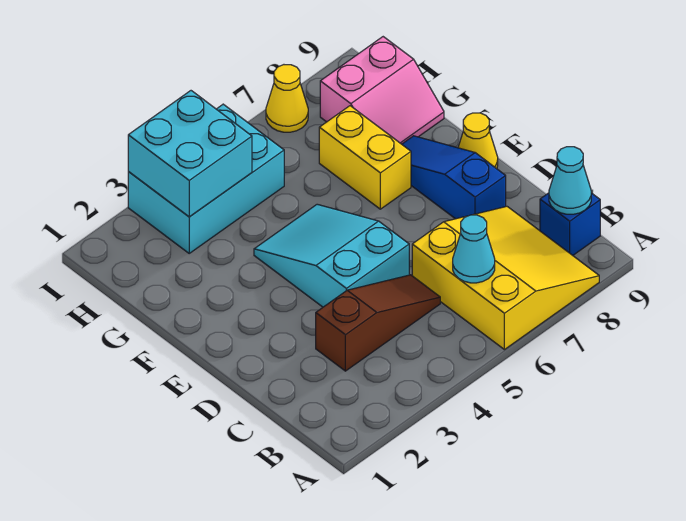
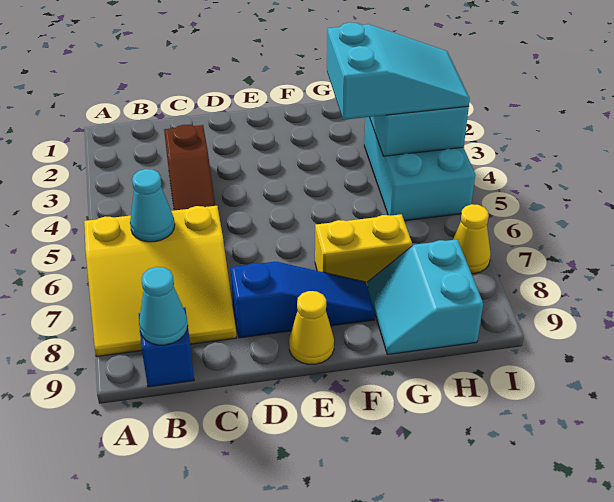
cyan 2x3 slope [254,204,409,307] -> cyan 2x3 slope moved to [327,22,470,120]
pink 2x2 slope [320,37,444,144] -> cyan 2x2 slope [367,239,483,355]

